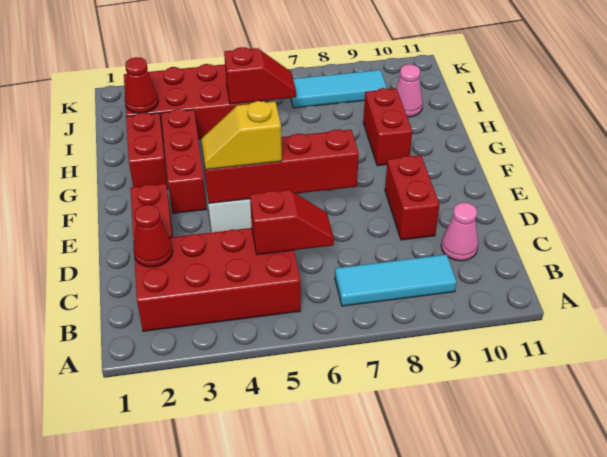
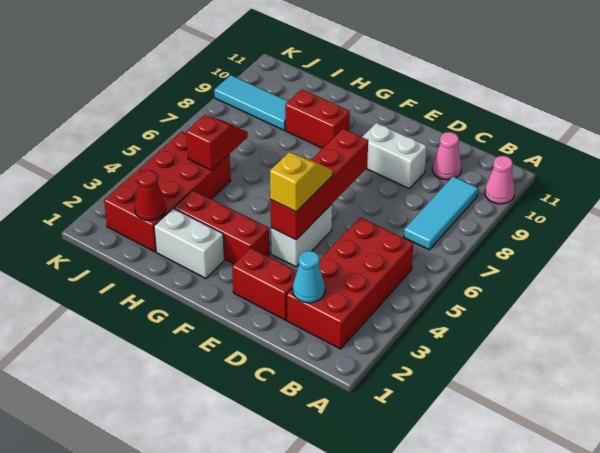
red 1x1 cone [133,205,173,267] -> cyan 1x1 cone [293,251,325,303]
red 1x2 slope [250,190,334,255] -> none
red 1x2 brick [385,155,439,240] -> white 1x2 brick [363,123,427,188]
yellow 1x2 slope [201,101,282,170] -> yellow 1x2 slope turned to [270,153,333,212]
red 1x2 brick [126,113,168,189] -> white 1x2 brick [154,208,224,278]
pink 1x1 cone [396,64,423,117] -> pink 1x1 cone moved to [485,156,515,204]
cyan 1x3 tile [291,70,387,108] -> cyan 1x3 tile turned to [214,75,288,130]

